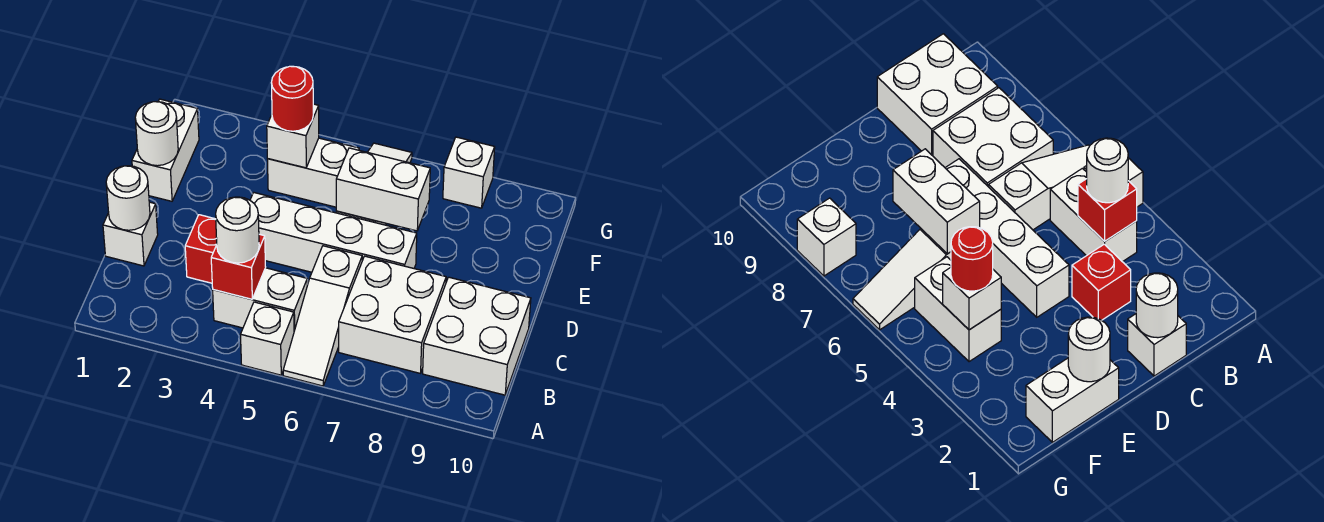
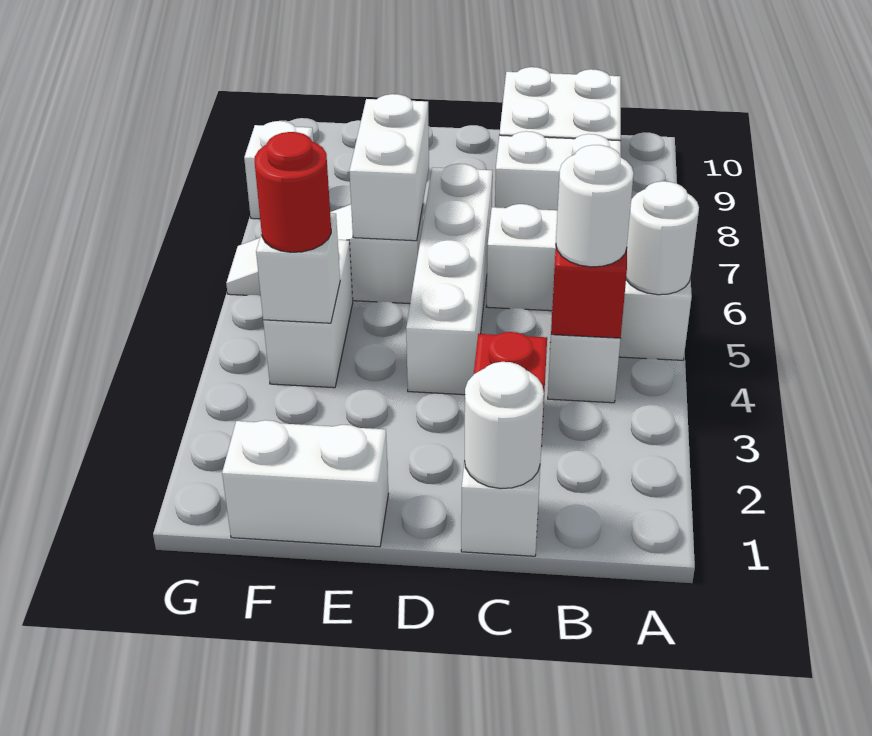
white 2x2 brick [339,256,446,373] -> white 1x2 brick [495,131,621,211]
white 1x1 round brick [135,102,178,166] -> white 1x1 round brick moved to [626,181,699,295]

